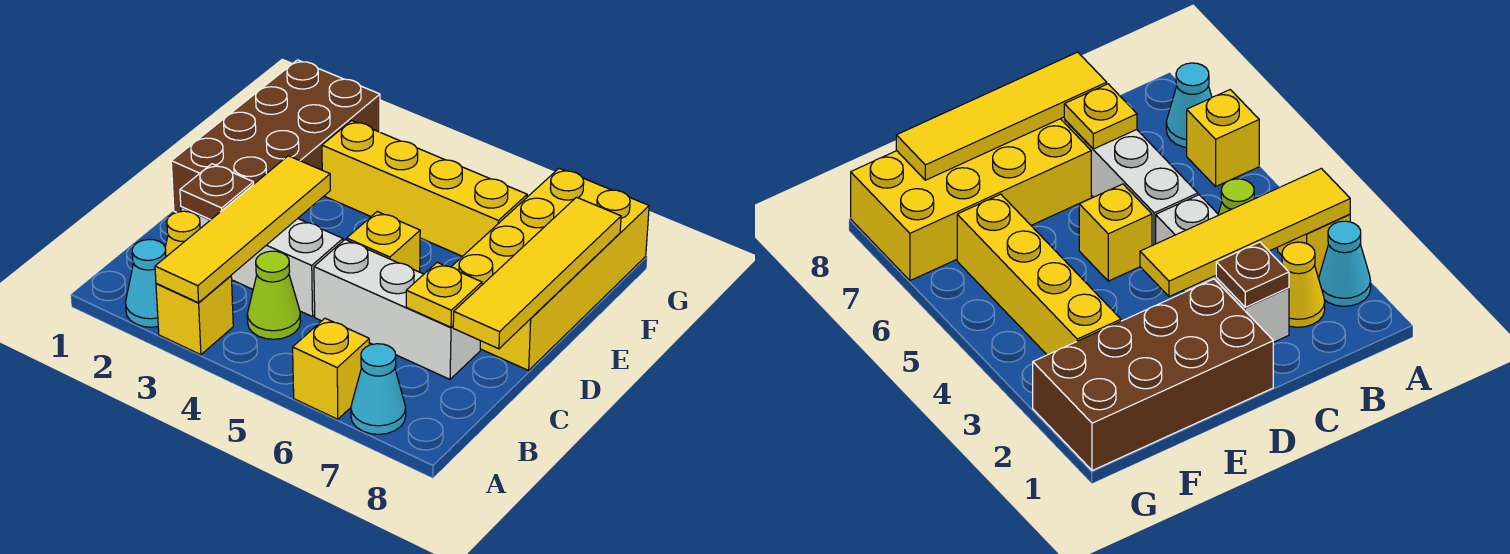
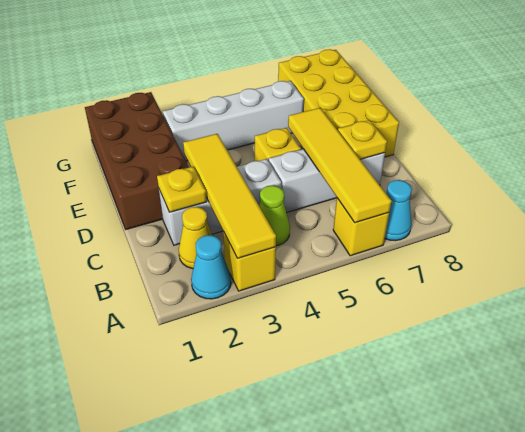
brown 1x1 plate [180,164,254,220] -> yellow 1x1 plate [157,167,207,212]
yellow 1x4 tile [453,197,621,349] -> yellow 1x4 tile moved to [288,108,392,223]
yellow 1x4 brick [322,121,527,256] -> white 1x4 brick [163,81,304,161]

